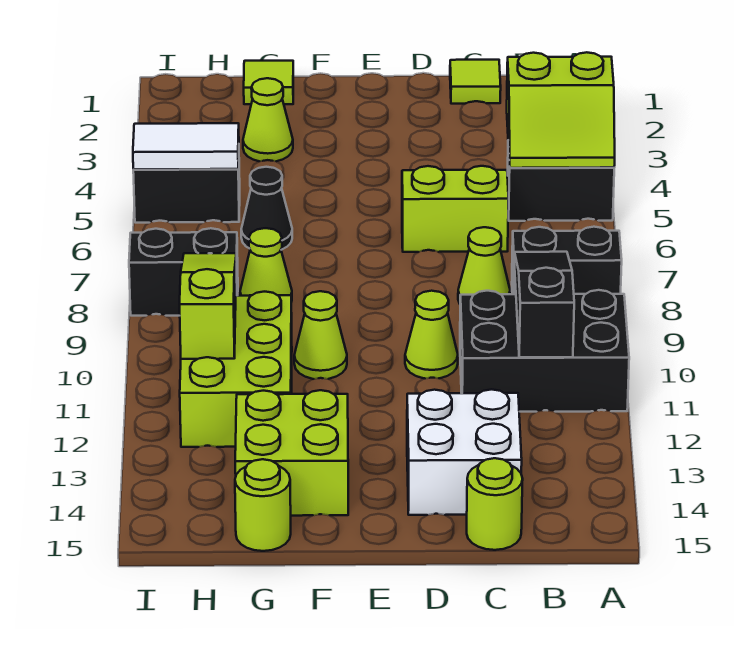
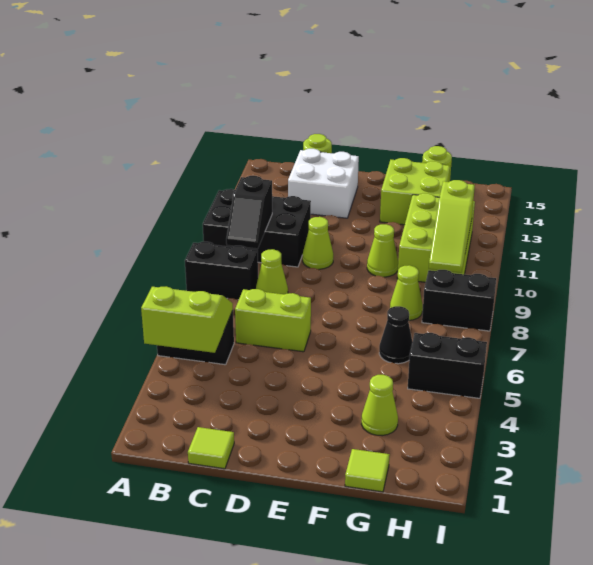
black 1x3 slope [514,252,574,357] -> black 1x2 slope [226,176,272,249]
white 1x2 tile [133,123,239,169] -> none

